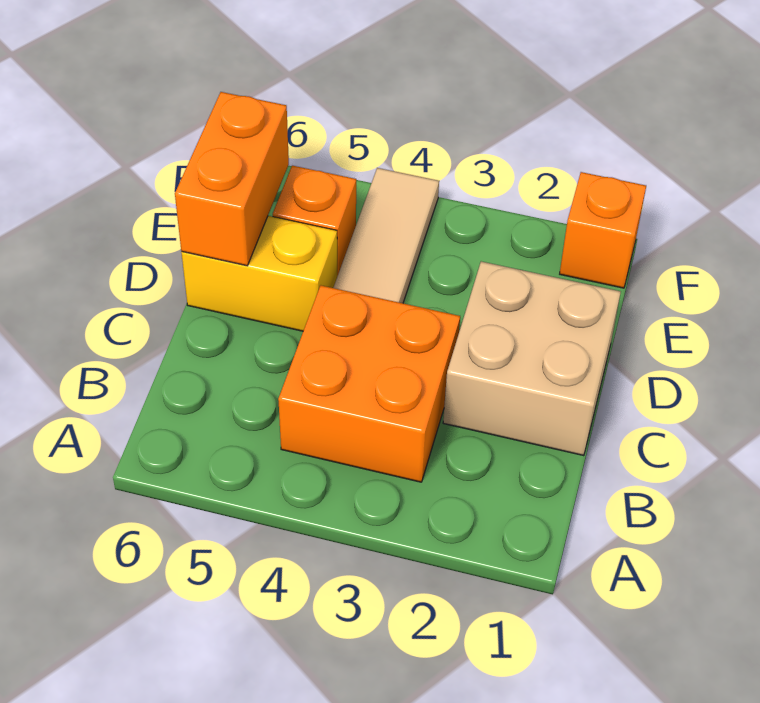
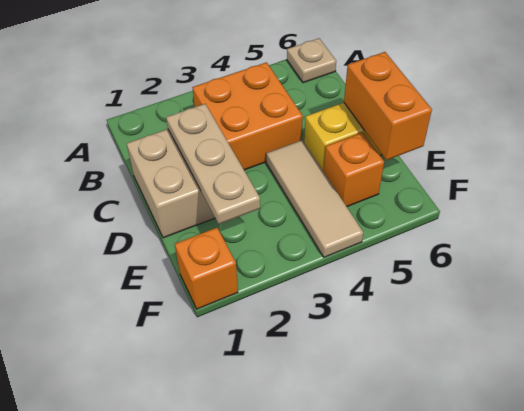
none -> tan 1x1 plate [287,38,336,83]
none -> tan 1x3 plate [166,104,260,224]

